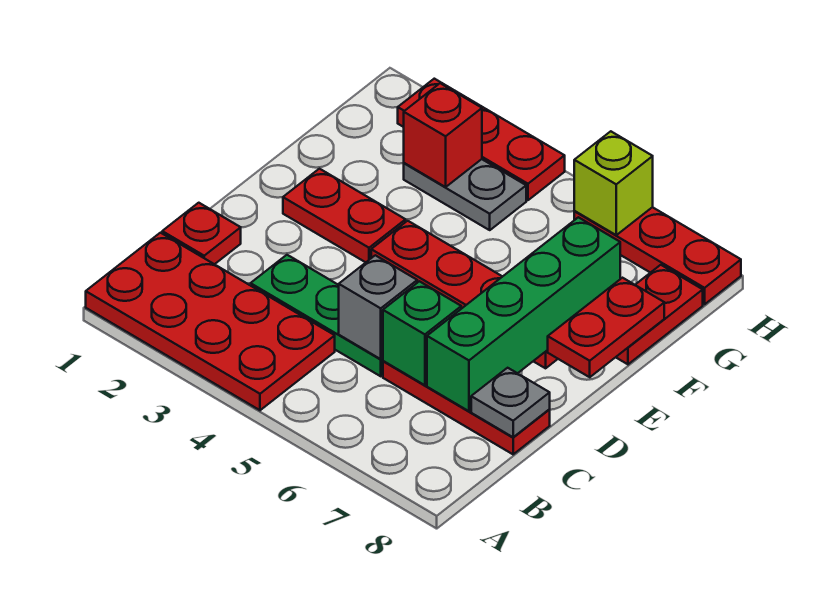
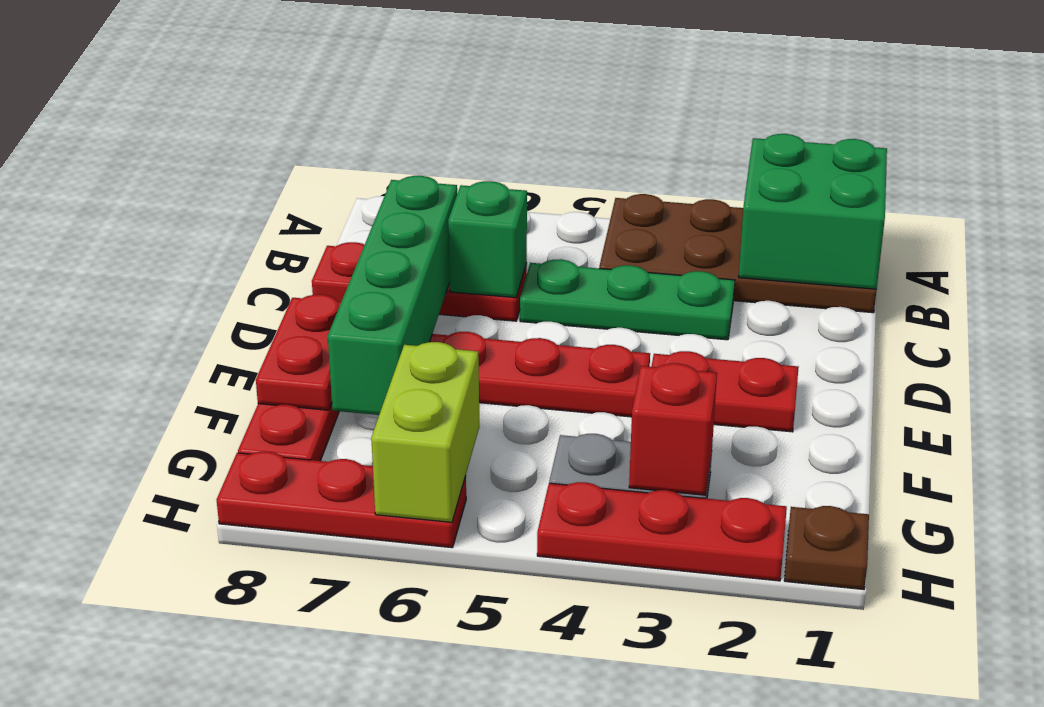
red 2x4 plate [86,233,335,410] -> brown 2x4 plate [599,194,877,313]
none -> green 2x2 brick [739,134,887,289]
red 1x1 plate [162,203,241,264] -> none
grey 1x1 brick [339,255,417,359] -> none
grey 1x1 plate [471,368,550,437] -> none
none -> brown 1x1 plate [784,506,869,589]
lime 1x1 brick [574,131,653,235] -> lime 1x2 brick [371,342,480,522]

